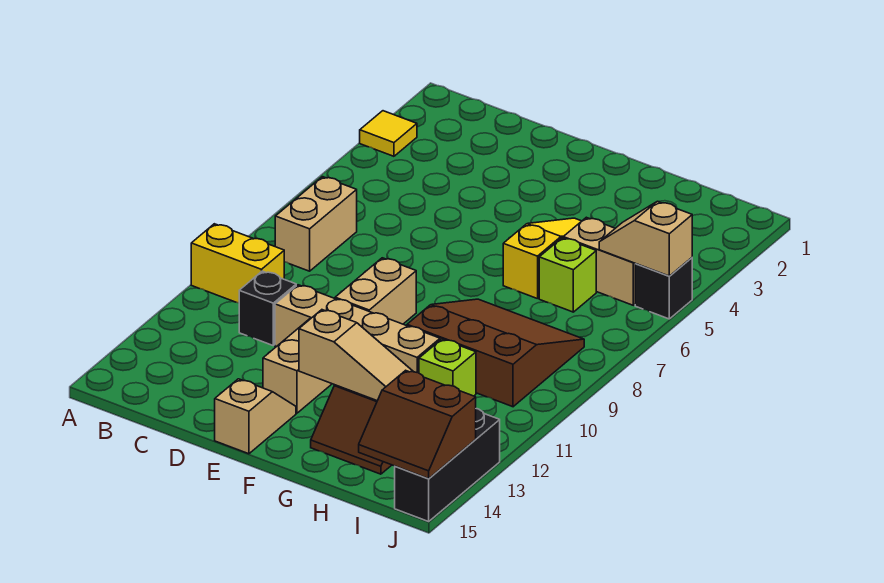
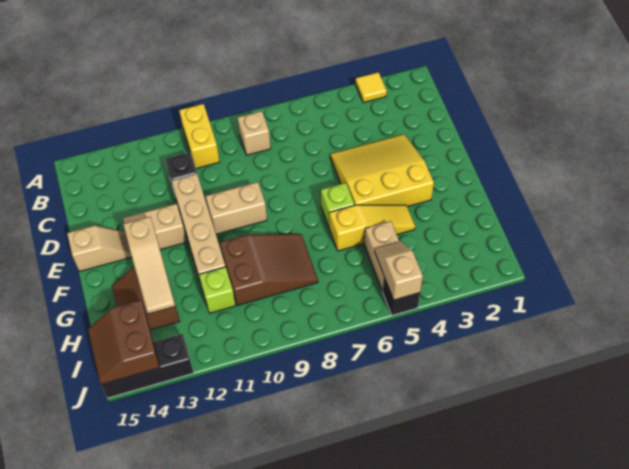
tan 1x2 brick [275,177,357,271] -> tan 1x1 brick [238,111,271,155]
none -> yellow 3x3 slope [330,134,434,207]
brown 3x3 slope [407,299,584,407] -> brown 2x3 slope [220,234,318,305]
lime 1x1 brick [539,238,596,312] -> lime 1x1 brick moved to [321,183,355,227]

